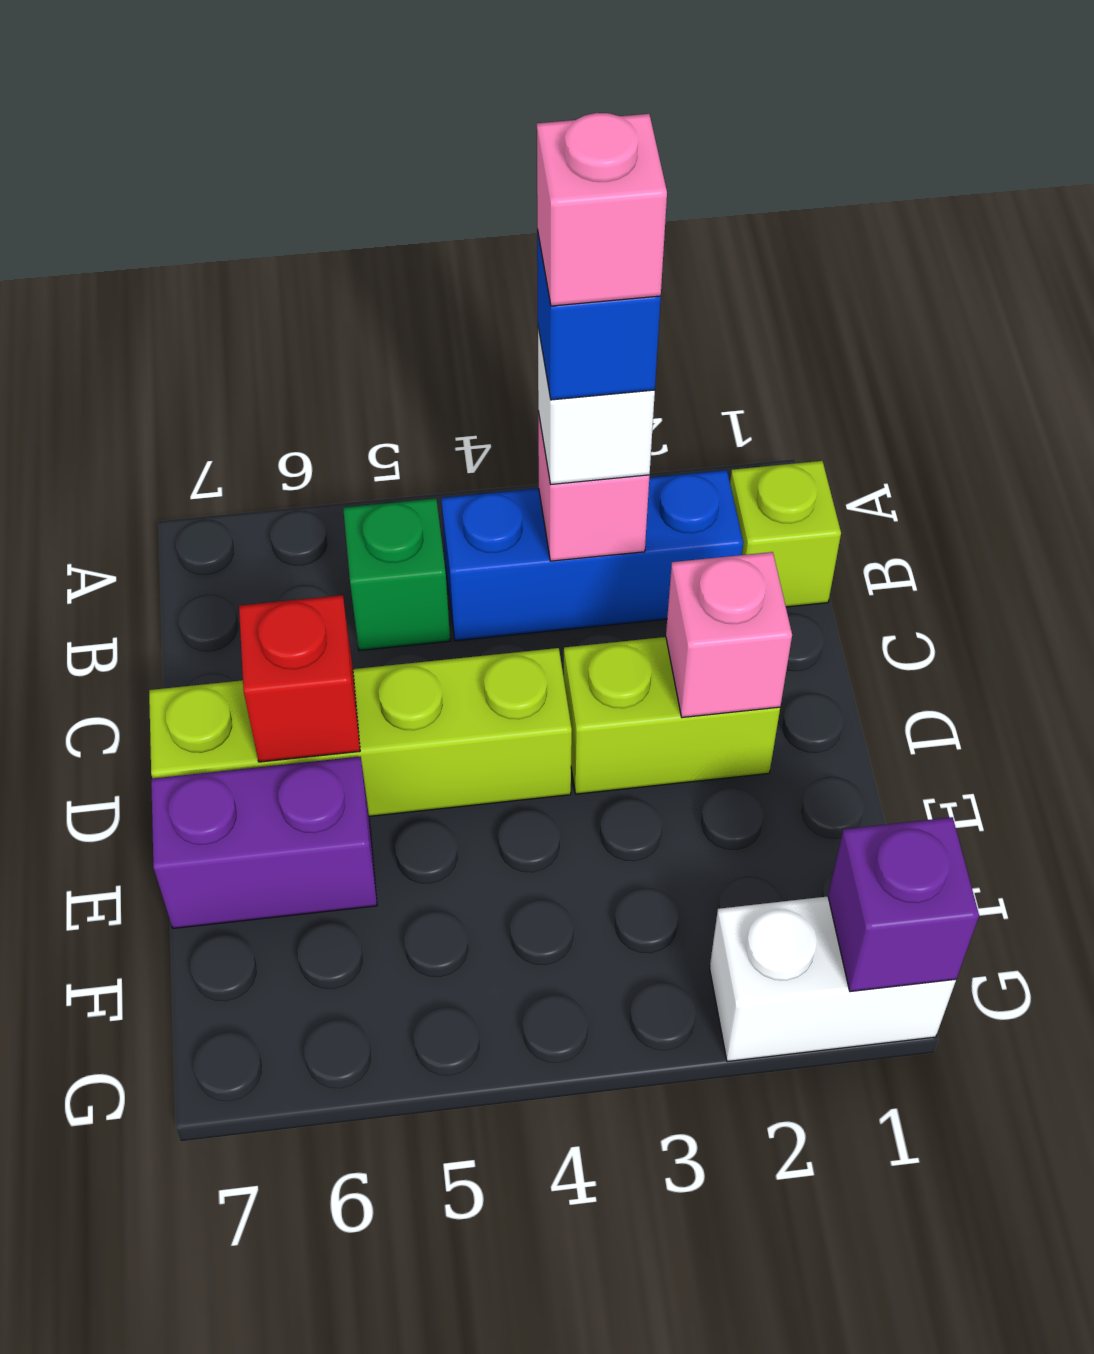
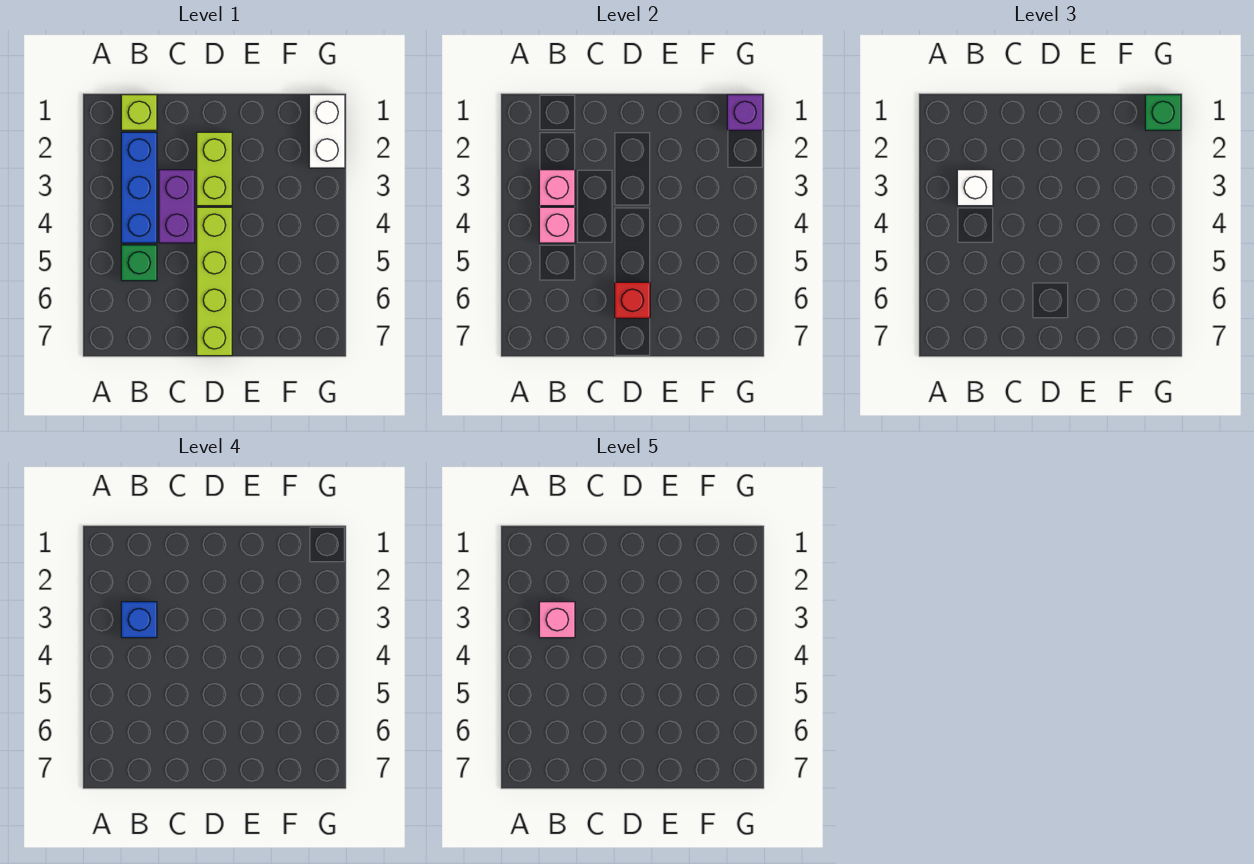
pink 1x1 brick [666,552,792,718] -> pink 1x1 brick moved to [539,207,575,243]
purple 1x2 brick [151,757,377,928] -> purple 1x2 brick moved to [159,170,195,243]
none -> green 1x1 brick [1145,95,1181,130]

